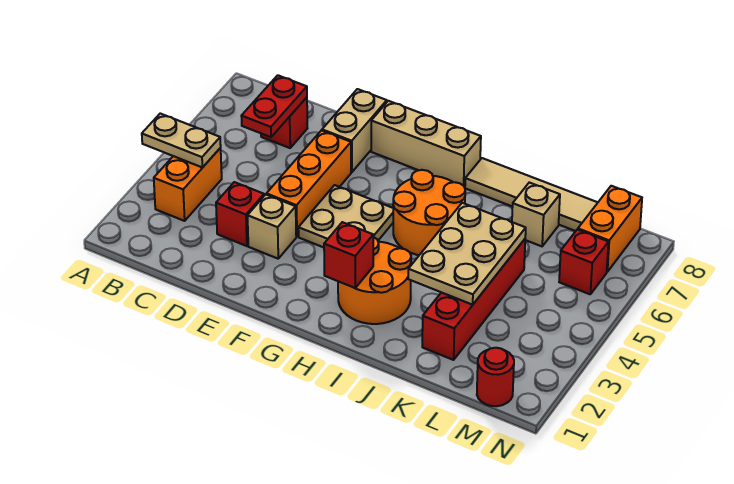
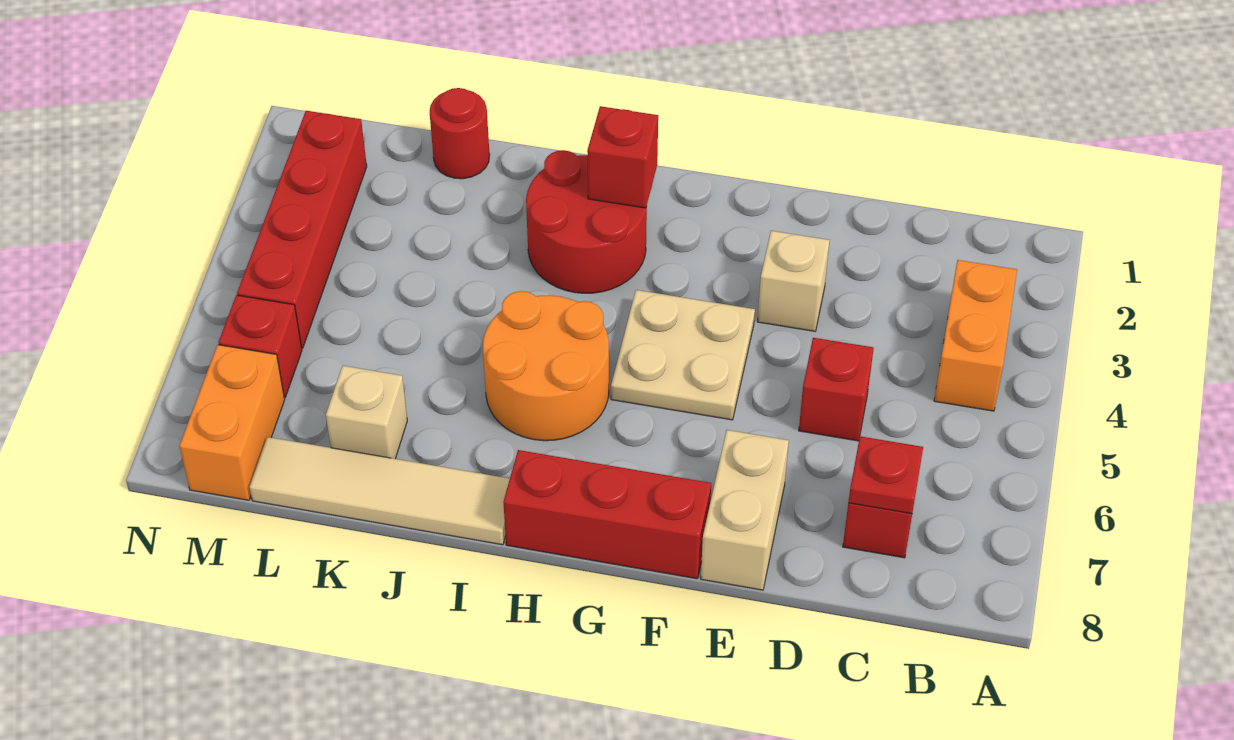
tan 1x2 plate [142,114,221,168] -> none
red 1x2 plate [241,75,307,137] -> red 1x1 plate [848,436,923,514]
red 1x1 brick [216,182,264,246] -> red 1x1 brick moved to [799,338,874,441]
orange 1x3 brick [267,130,351,237] -> none
tan 1x3 brick [371,101,481,187] -> red 1x3 brick [503,450,711,579]
orange 2x2 round brick [338,237,411,324] -> red 2x2 round brick [526,150,647,293]
tan 2x3 plate [408,203,526,305] -> none
red 1x4 brick [422,239,525,360] -> red 1x4 brick moved to [237,111,367,348]
red 1x1 round brick [477,348,514,406] -> red 1x1 round brick moved to [430,88,490,179]

